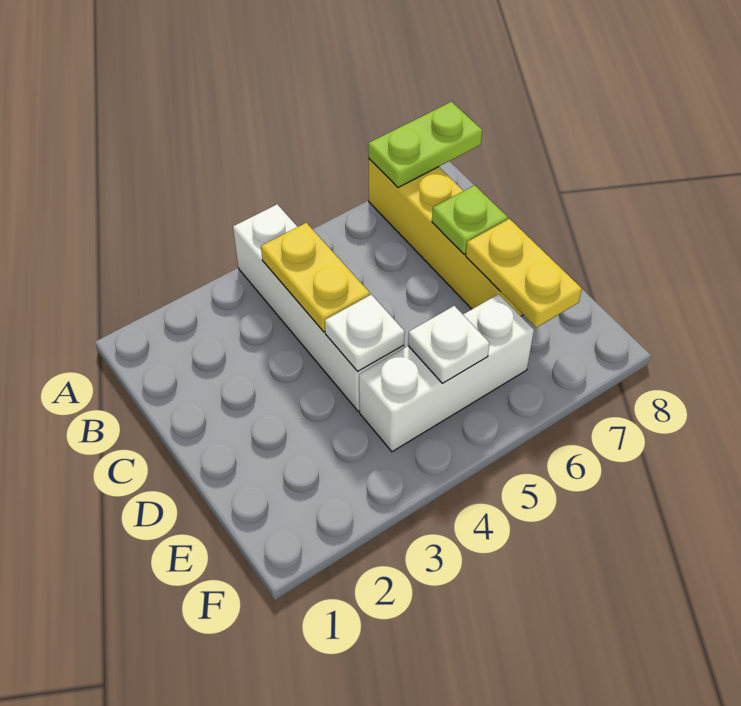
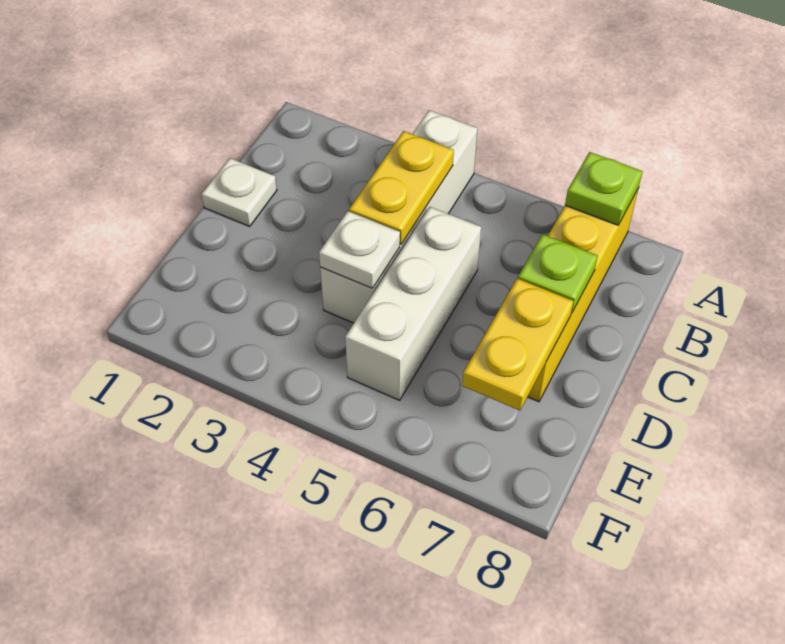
lime 1x2 plate [368,102,482,188] -> lime 1x1 plate [565,152,643,225]
white 1x3 brick [359,294,534,452] -> white 1x3 brick turned to [345,207,481,400]
white 1x1 plate [408,306,490,383] -> white 1x1 plate moved to [202,158,277,226]

